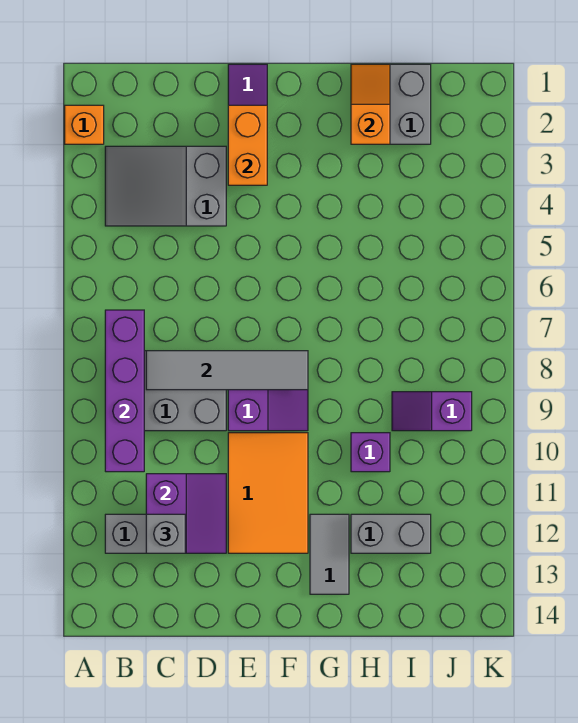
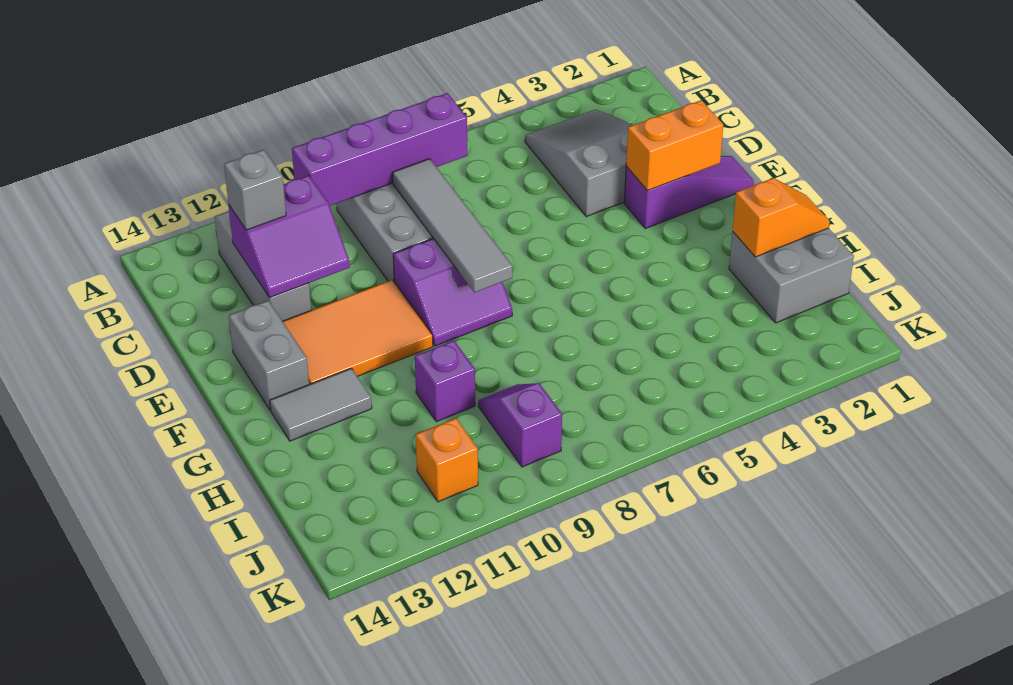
orange 1x1 brick [65,105,104,144] -> orange 1x1 brick moved to [416,418,478,502]
grey 1x2 brick [351,514,431,553] -> grey 1x2 brick moved to [229,300,309,410]

